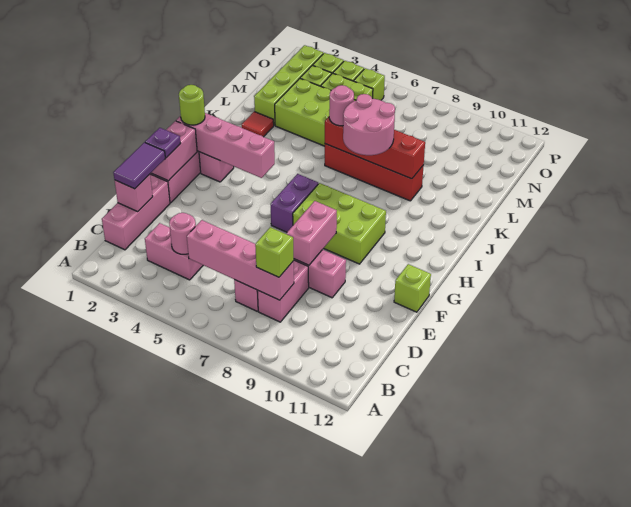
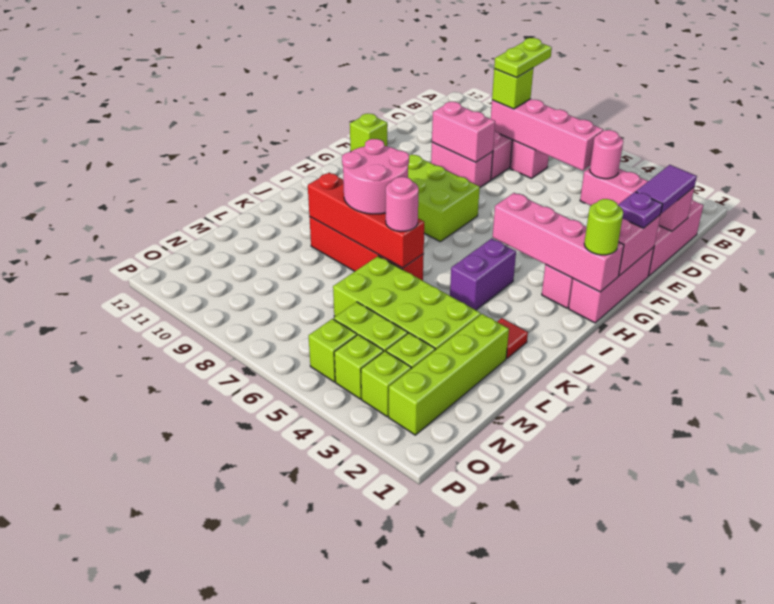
none -> lime 1x2 plate [494,38,552,77]
pink 1x2 brick [287,201,337,265] -> pink 1x2 brick turned to [432,102,495,162]
purple 1x2 brick [271,174,318,232] -> purple 1x2 brick moved to [450,239,516,310]

